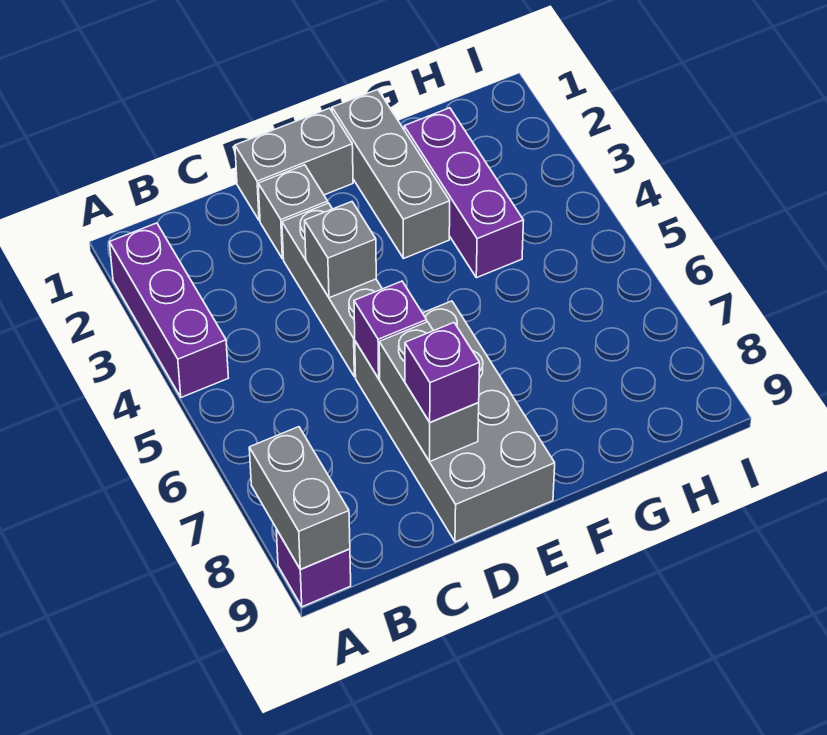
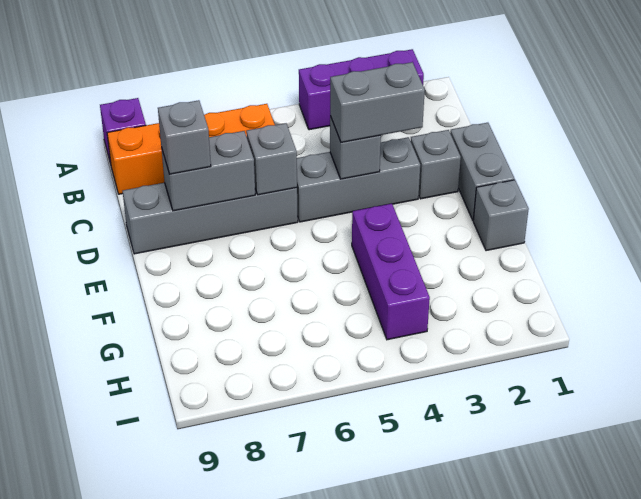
grey 1x2 brick [249,427,350,569] -> grey 1x2 brick moved to [330,62,425,142]
none -> orange 1x4 brick [107,104,275,194]
grey 2x4 brick [355,301,555,542] -> grey 1x4 brick [123,183,298,254]
purple 1x1 brick [354,281,427,378] -> grey 1x1 brick [246,123,297,195]
purple 1x1 brick [405,323,480,422] -> grey 1x1 brick [158,100,211,174]
grey 1x3 brick [332,89,450,259] -> grey 1x1 brick [473,180,529,251]
purple 1x3 brick [404,108,524,278] -> purple 1x3 brick turned to [352,204,430,340]

